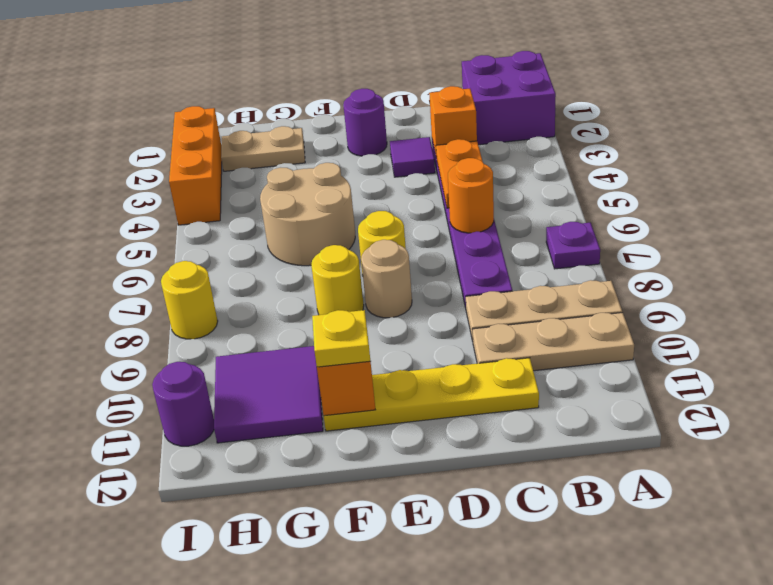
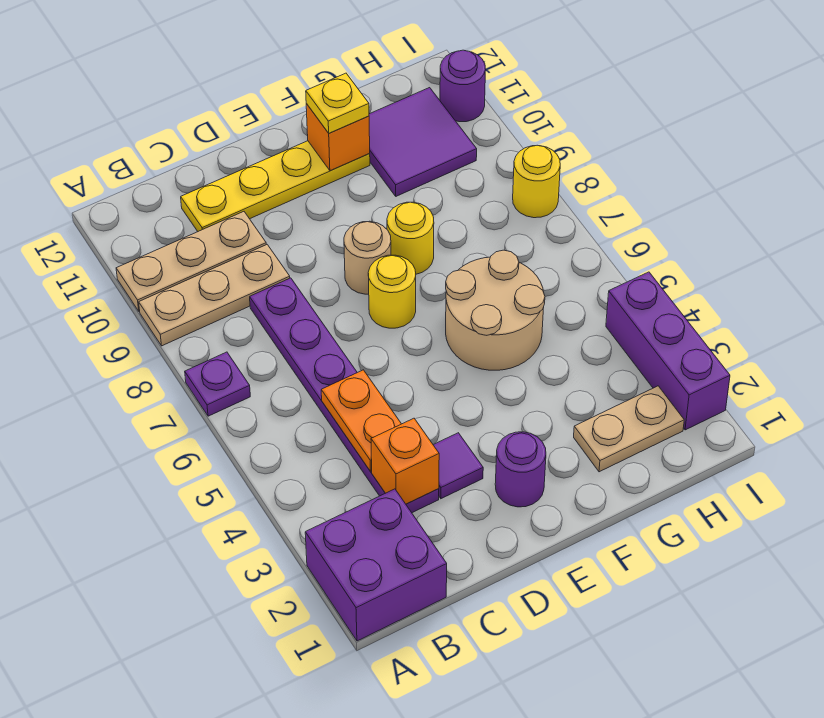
orange 1x1 round brick [448,158,494,233] -> none
orange 1x3 brick [169,106,222,225] -> purple 1x3 brick [606,272,730,430]

